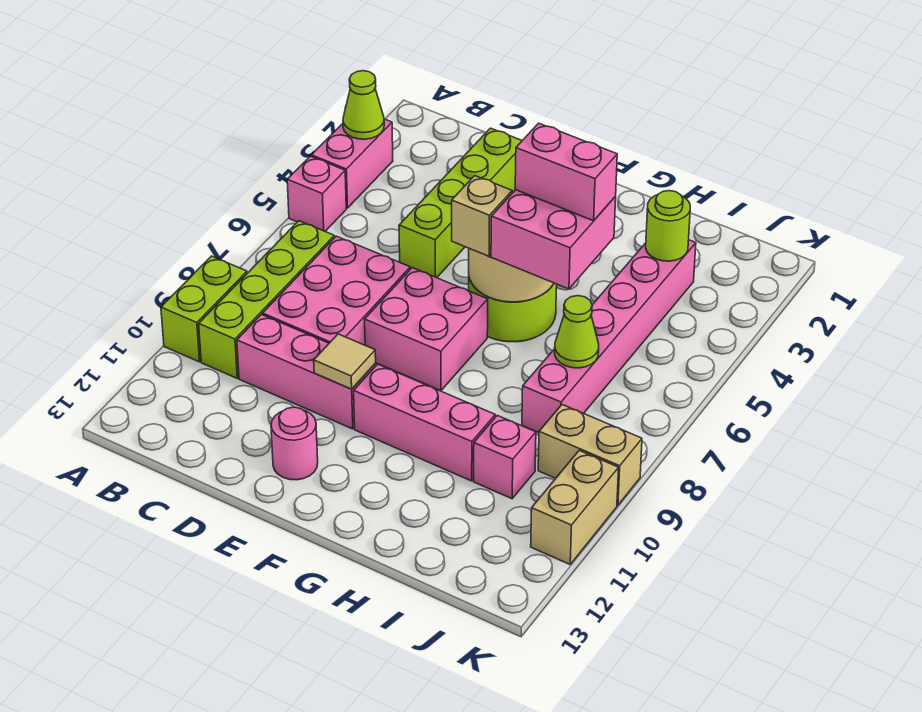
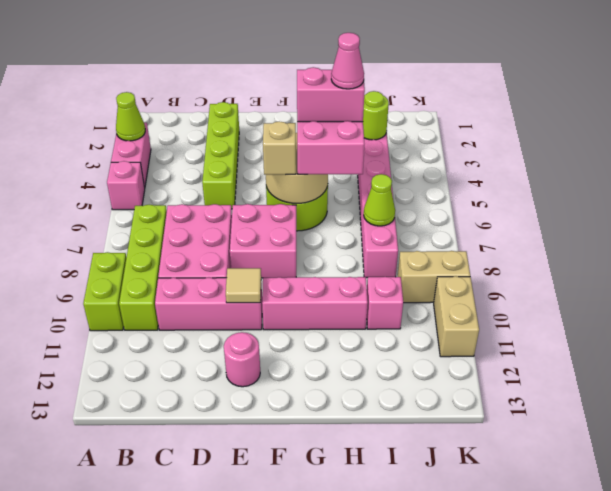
none -> pink 1x1 cone [331,33,364,89]

